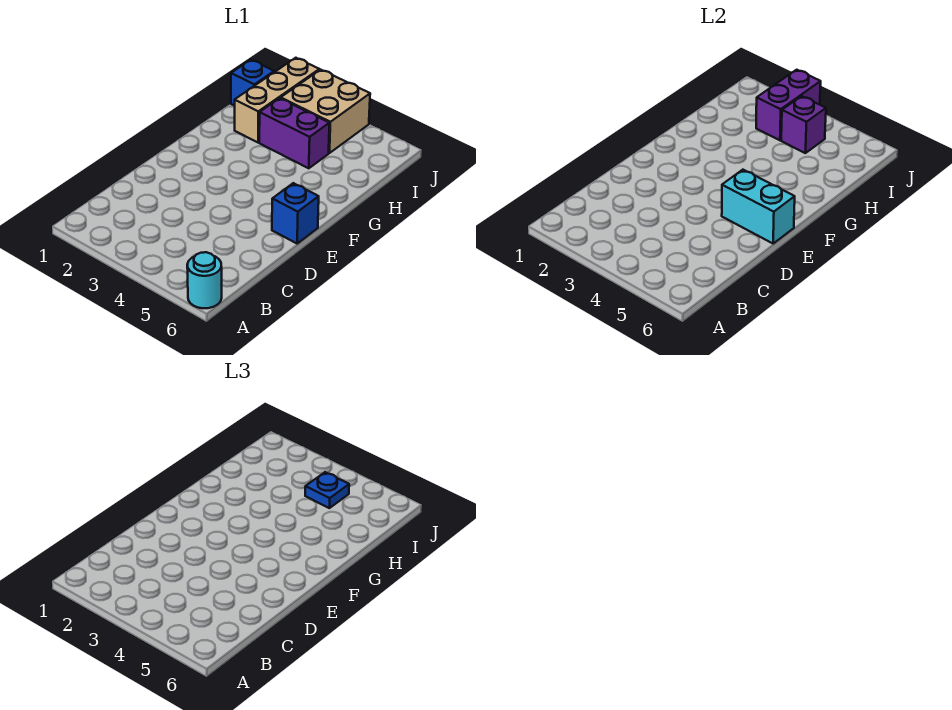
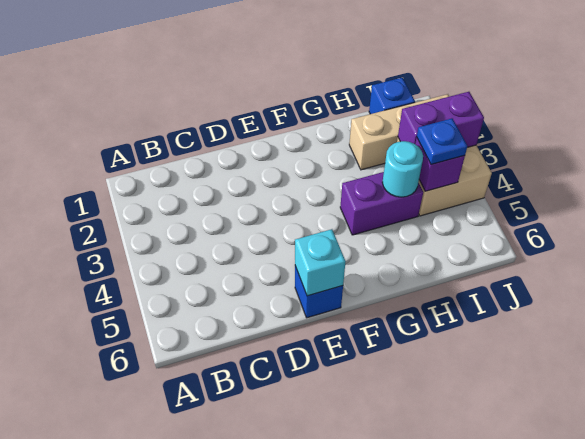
cyan 1x1 round brick [187,252,222,308] -> cyan 1x1 round brick moved to [382,141,423,197]
cyan 1x2 brick [722,170,795,243] -> cyan 1x1 brick [295,229,346,296]
purple 1x2 brick [259,98,329,168] -> purple 1x2 brick turned to [340,172,423,235]

